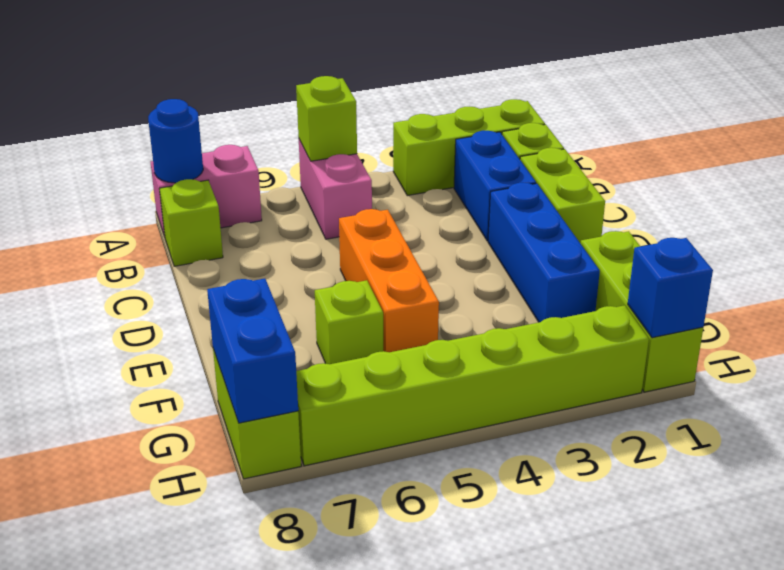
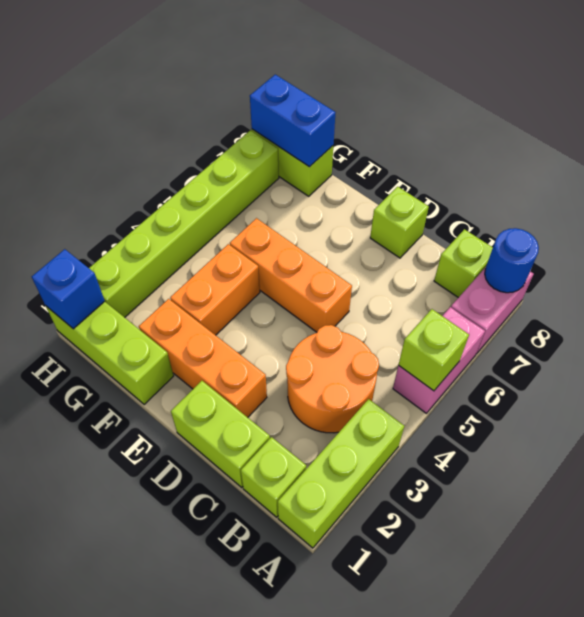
pink 1x2 brick [299,140,372,239] -> pink 1x2 brick turned to [393,307,485,413]
blue 1x2 brick [454,131,536,241] -> none
none -> orange 2x2 round brick [286,325,379,433]
blue 1x3 brick [488,183,600,322] -> orange 1x3 brick [139,299,267,417]
none -> orange 1x2 brick [170,244,260,335]
lime 1x1 brick [315,280,383,364] -> lime 1x1 brick moved to [370,187,429,258]

